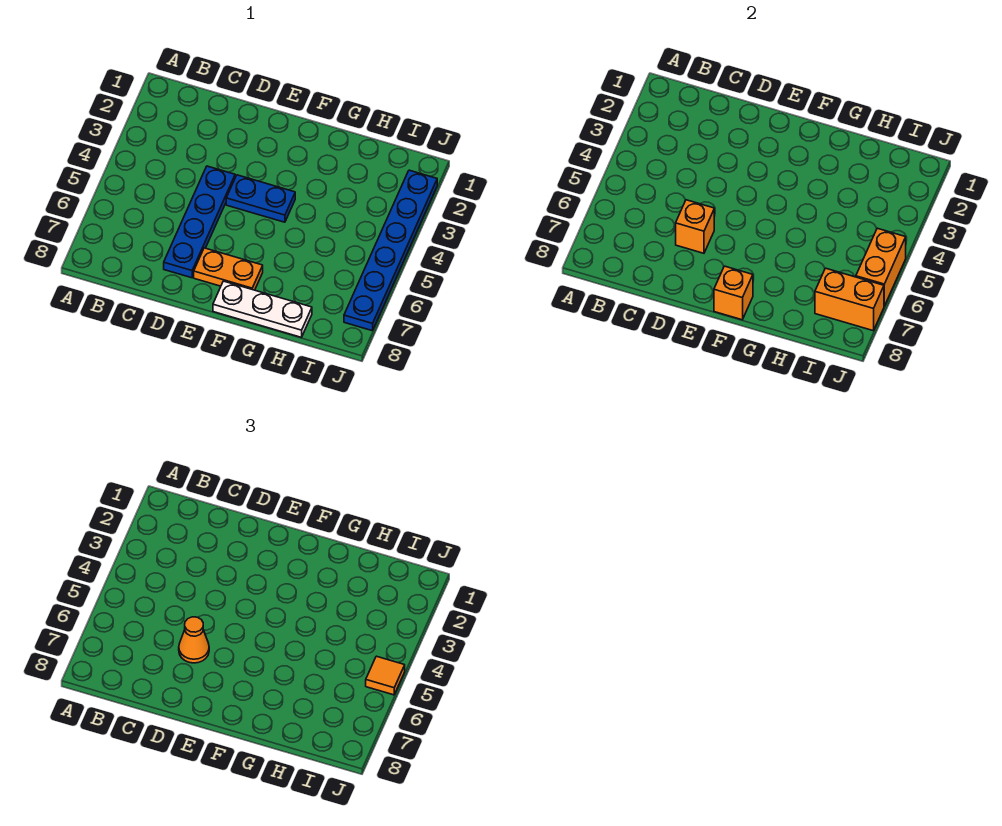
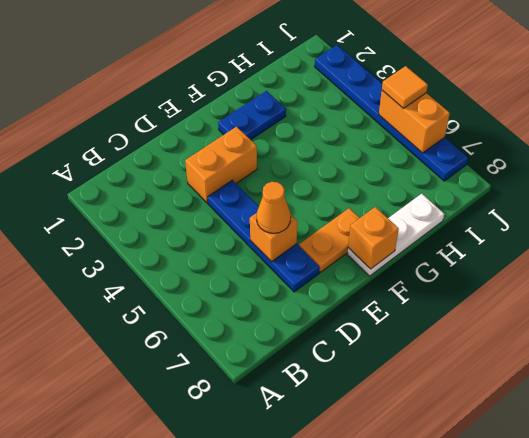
blue 1x2 plate [226,175,295,222] -> blue 1x2 plate moved to [218,91,286,140]
orange 1x2 brick [815,268,884,331] -> orange 1x2 brick moved to [185,127,257,203]

